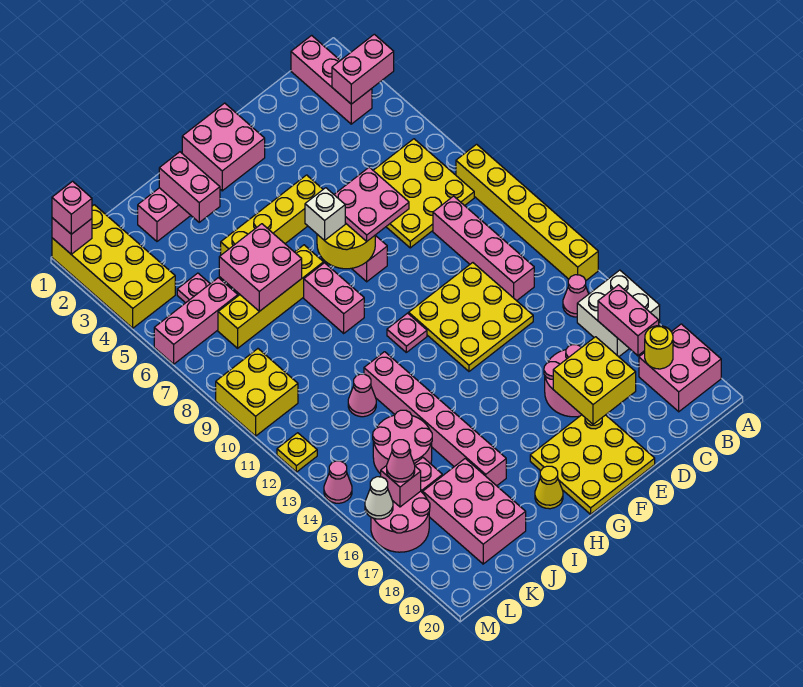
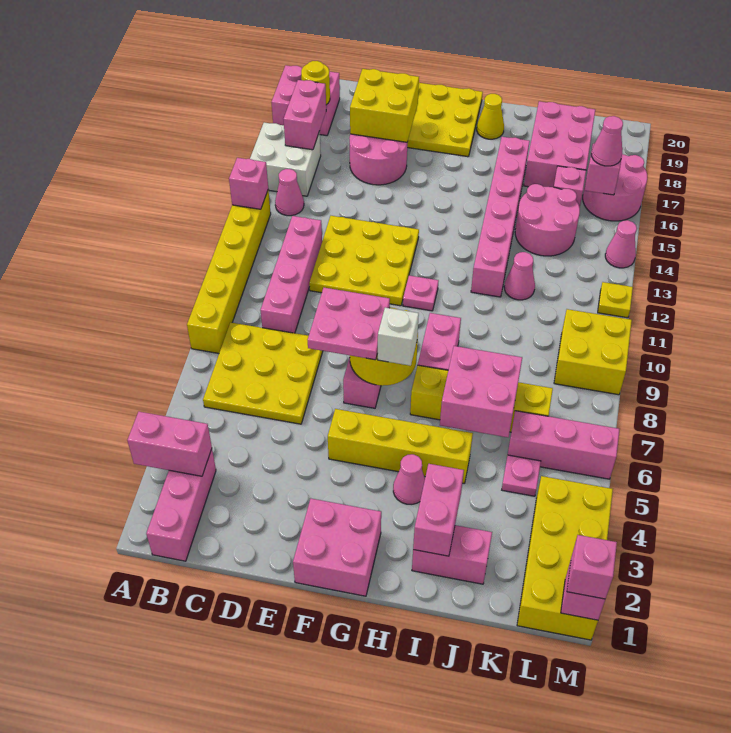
none -> pink 1x1 brick [229,158,268,209]
none -> pink 1x1 cone [393,454,425,504]
white 1x1 cone [365,477,393,519] -> none

